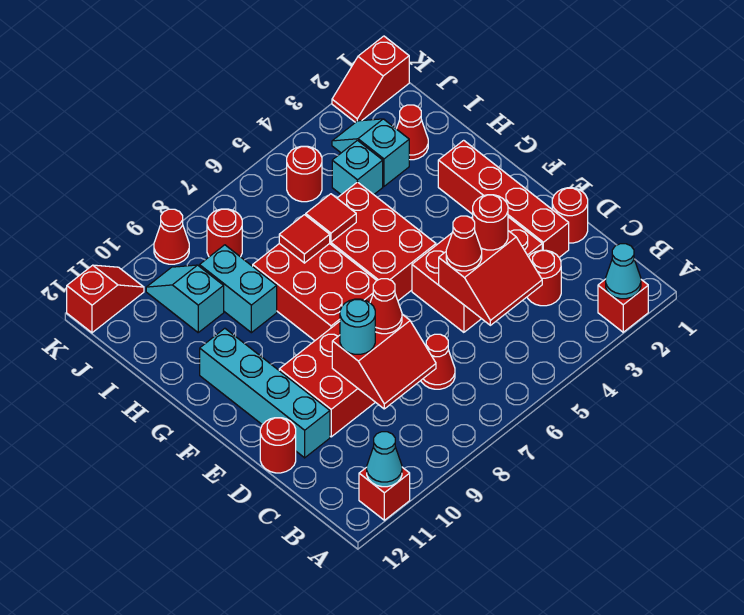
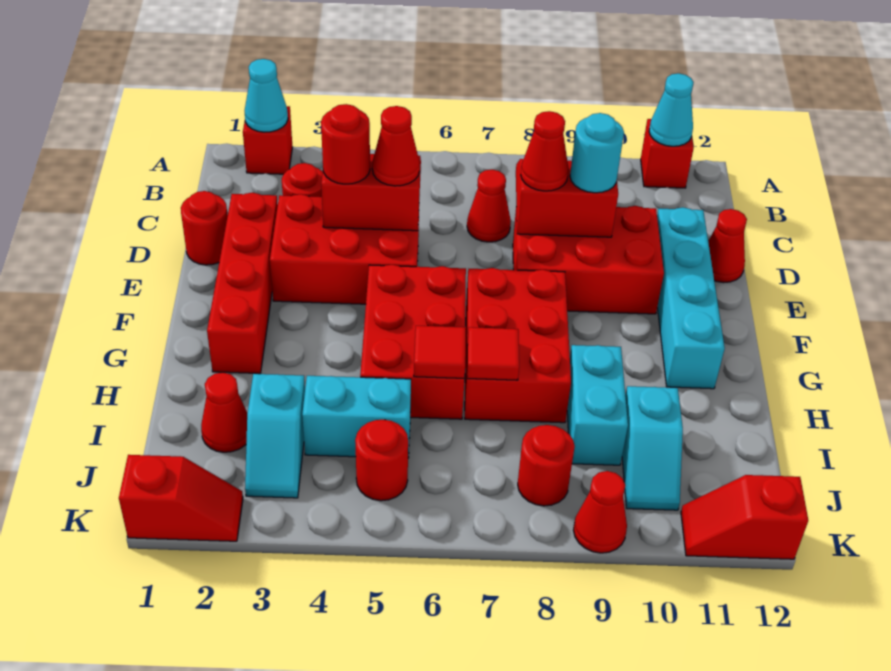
red 1x1 round brick [260,418,296,473] -> red 1x1 cone [708,209,747,283]
cyan 1x1 brick [332,140,383,195] -> cyan 1x2 brick [302,376,411,458]

